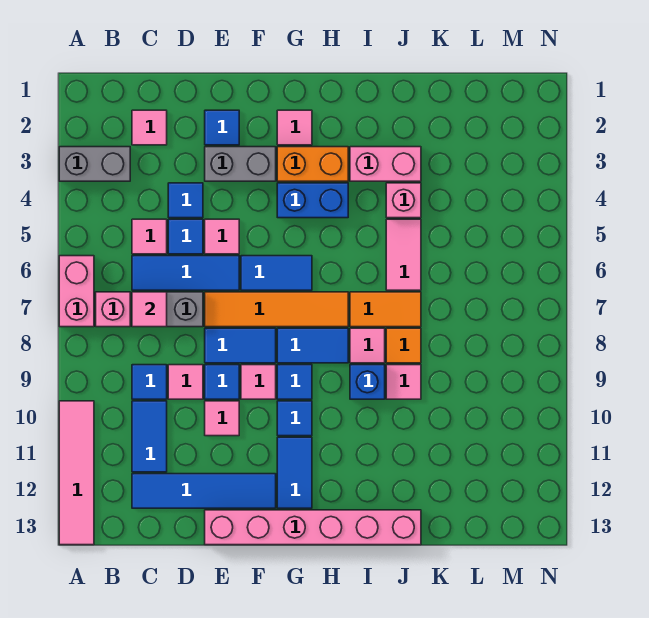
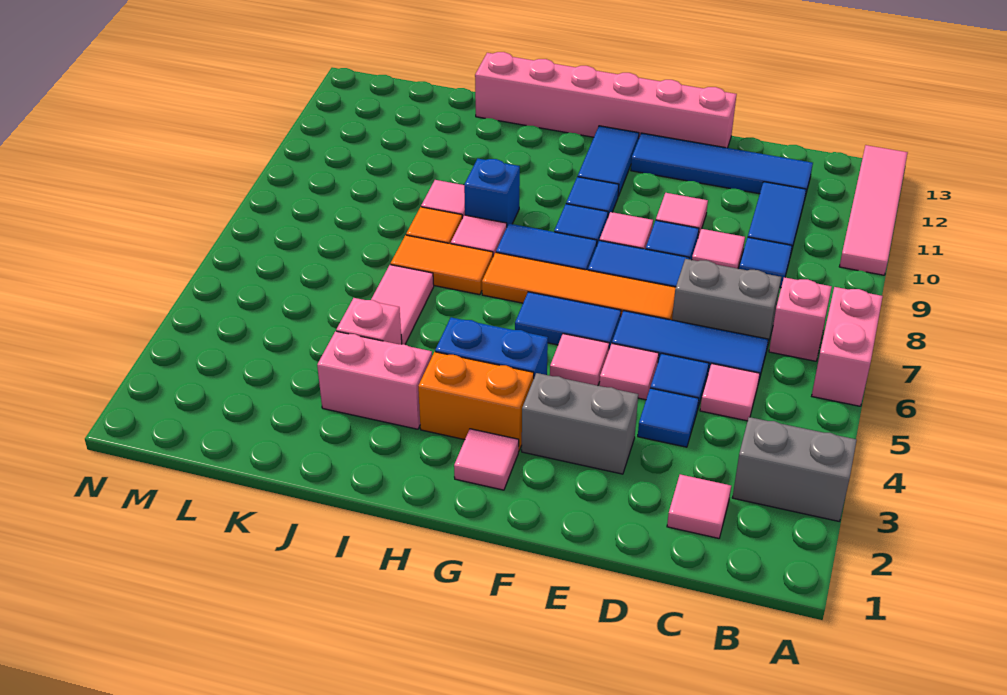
pink 1x1 tile [132,292,167,327] -> pink 1x1 tile moved to [550,334,609,386]
blue 1x1 tile [205,110,239,145] -> none

